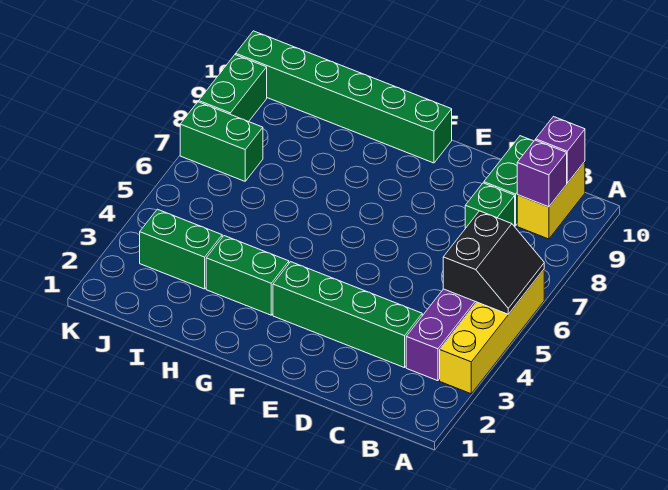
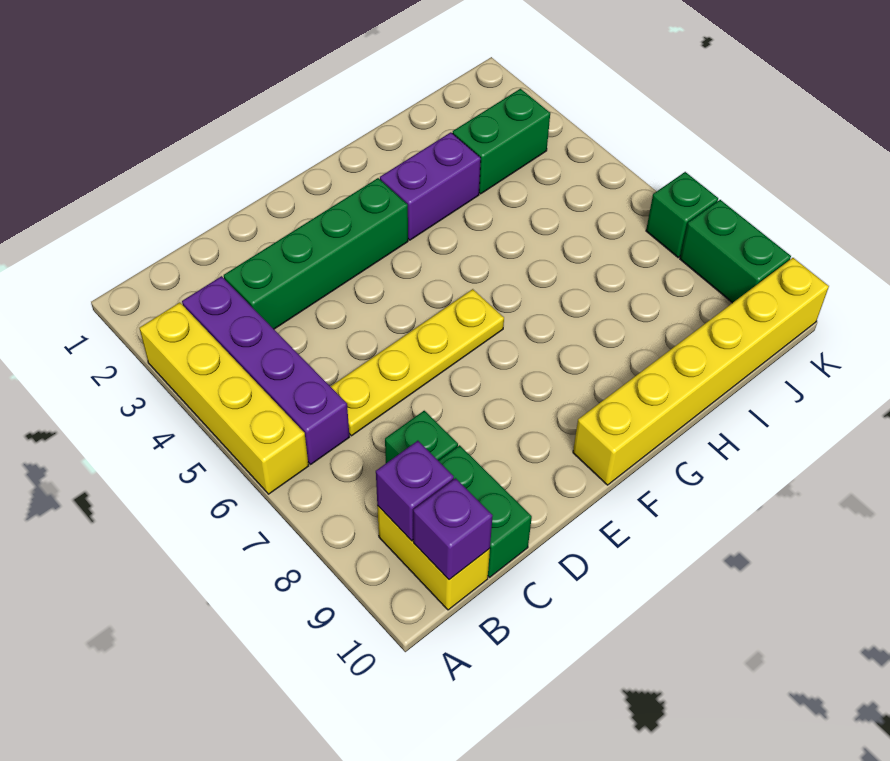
black 2x2 slope [443,211,544,314] -> none
none -> yellow 1x4 plate [330,289,504,436]
green 1x6 brick [236,31,452,163] -> yellow 1x6 brick [573,258,829,485]
green 1x2 brick [206,236,289,315] -> purple 1x2 brick [380,132,481,240]
green 1x2 brick [180,102,263,181] -> green 1x1 brick [646,172,718,257]

